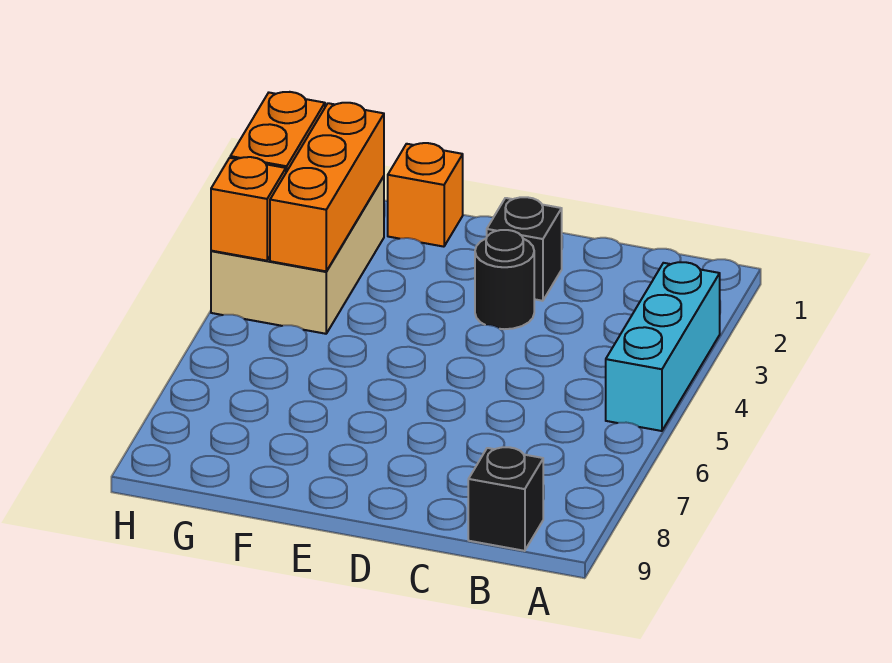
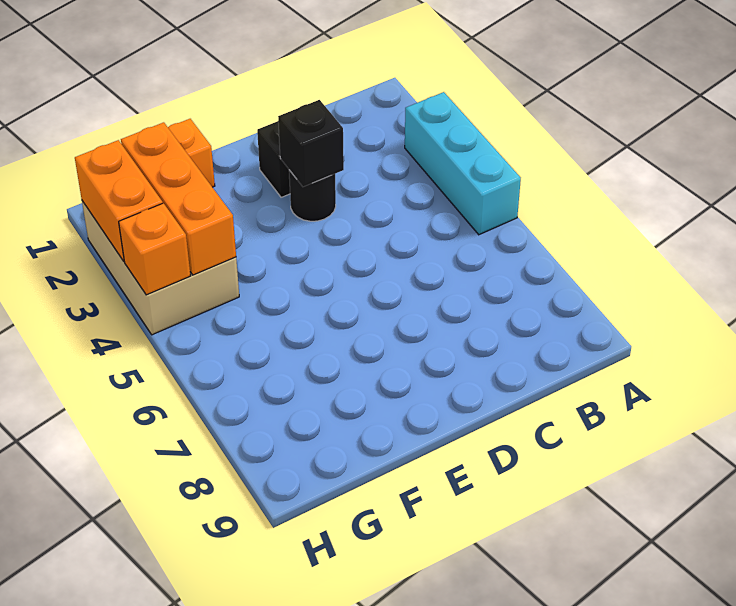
black 1x1 brick [468,447,543,551] -> black 1x1 brick moved to [278,100,344,187]

